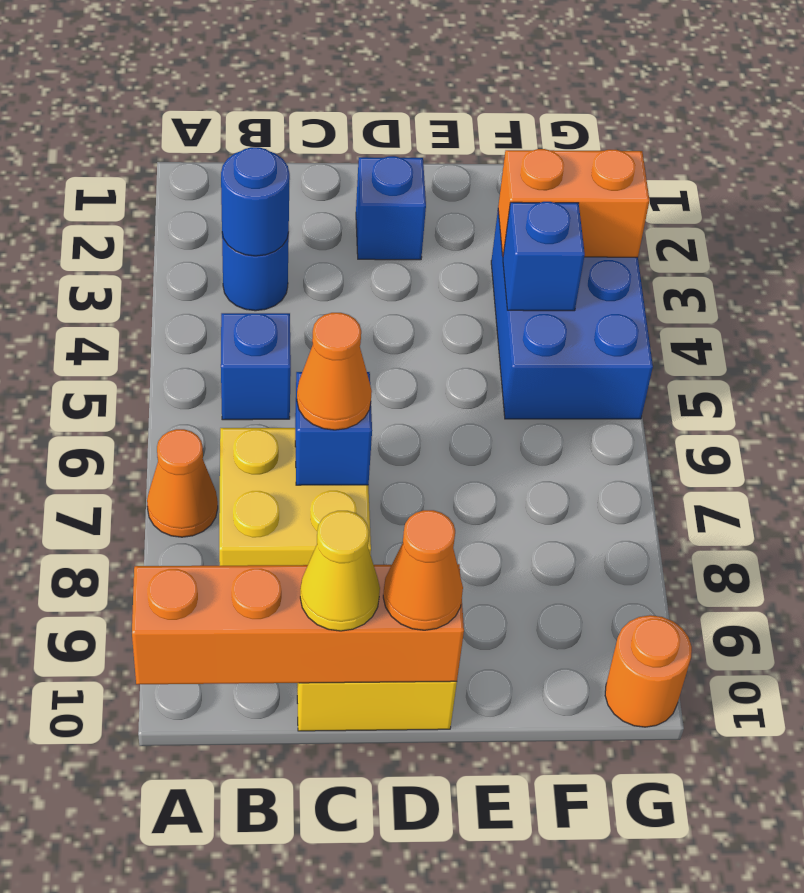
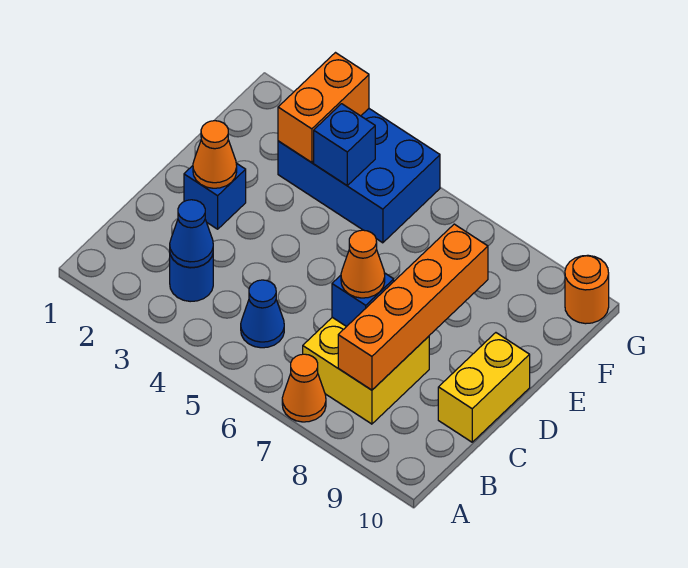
orange 1x4 brick [132,564,464,684] -> orange 1x4 brick moved to [338,224,488,390]
blue 1x1 round brick [221,147,290,256] -> blue 1x1 cone [170,200,213,268]
blue 1x1 brick [221,313,291,420] -> blue 1x1 cone [241,280,284,348]
yellow 1x1 cone [300,511,380,631] -> none
orange 1x1 cone [383,510,463,630] -> orange 1x1 cone moved to [193,121,237,188]

